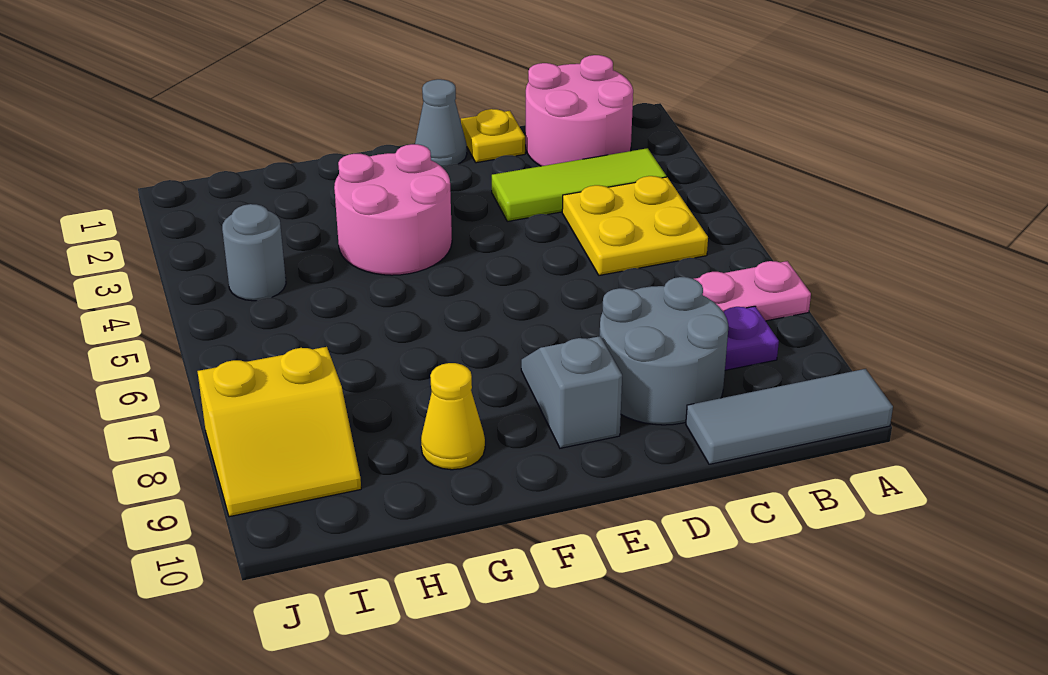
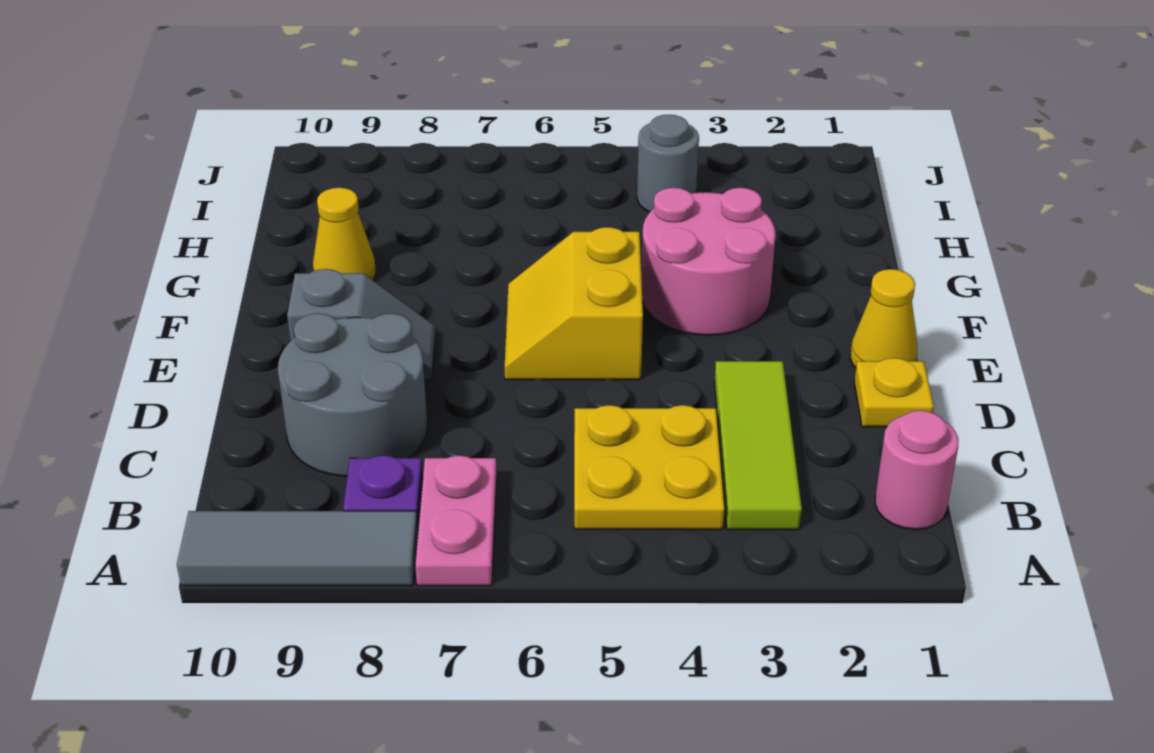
grey 1x3 tile [686,369,893,464] -> grey 1x3 tile turned to [177,511,418,586]
pink 2x2 round brick [526,55,633,166] -> pink 1x1 round brick [875,411,958,530]
grey 1x1 cone [415,79,467,168] -> yellow 1x1 cone [850,269,917,368]
yellow 2x2 slope [197,347,361,517] -> yellow 2x2 slope moved to [505,227,643,380]

